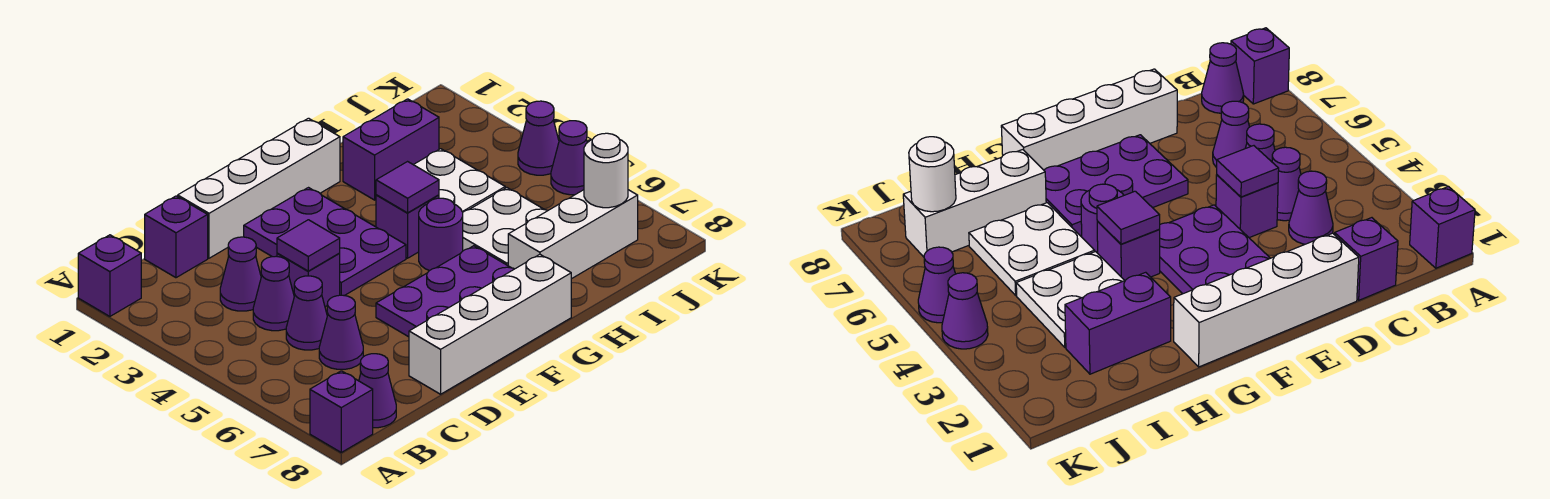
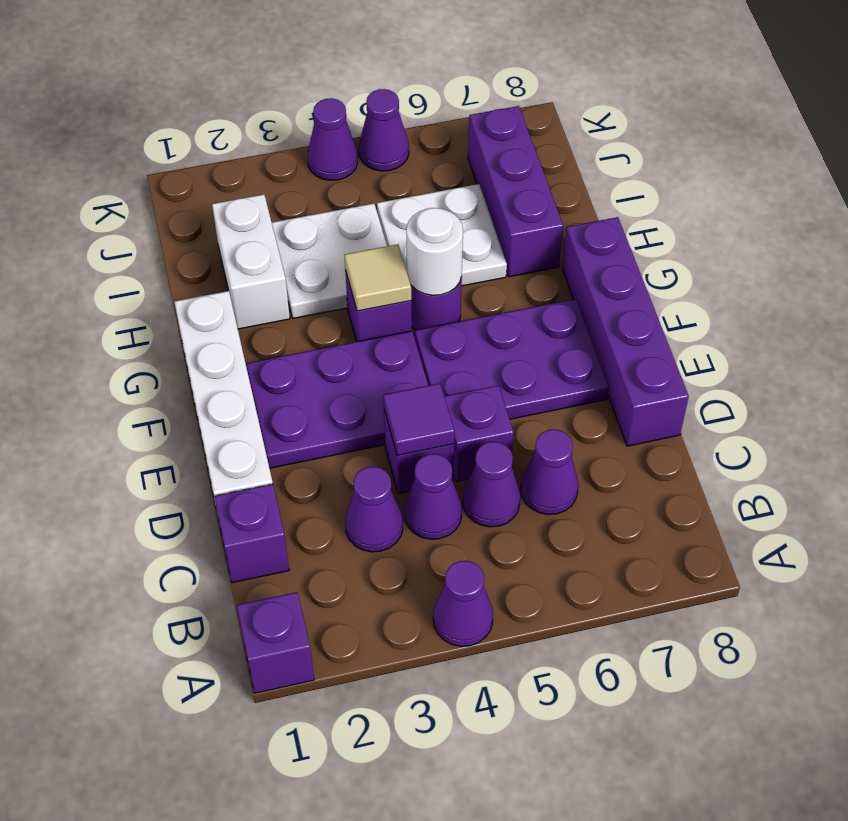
purple 1x1 brick [310,371,373,452] -> purple 1x1 brick moved to [444,386,514,482]
purple 1x1 cone [359,354,396,428] -> purple 1x1 cone moved to [433,561,493,646]
white 1x4 brick [409,254,571,394] -> purple 1x4 brick [562,217,689,446]
purple 2x3 plate [376,246,514,337] -> purple 2x3 plate turned to [415,299,609,419]
purple 1x1 tile [376,162,439,213] -> tan 1x1 tile [345,244,411,311]
purple 1x2 brick [343,99,439,200] -> white 1x2 brick [212,194,290,329]
white 1x3 brick [508,190,638,279] -> purple 1x3 brick [468,106,563,277]
white 1x1 round brick [584,133,628,208] -> white 1x1 round brick moved to [406,208,463,295]

